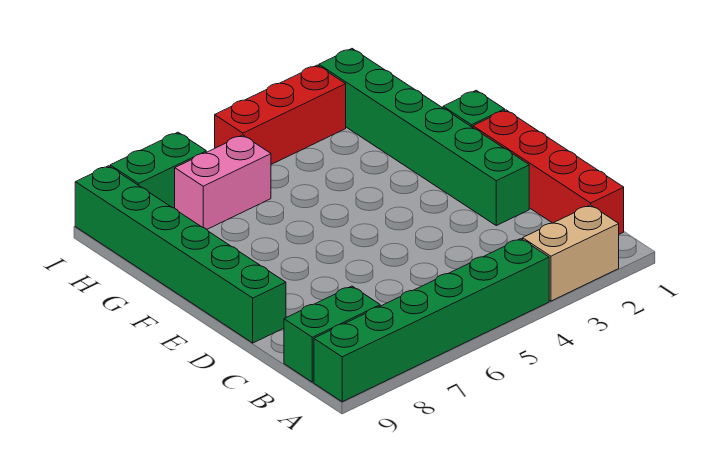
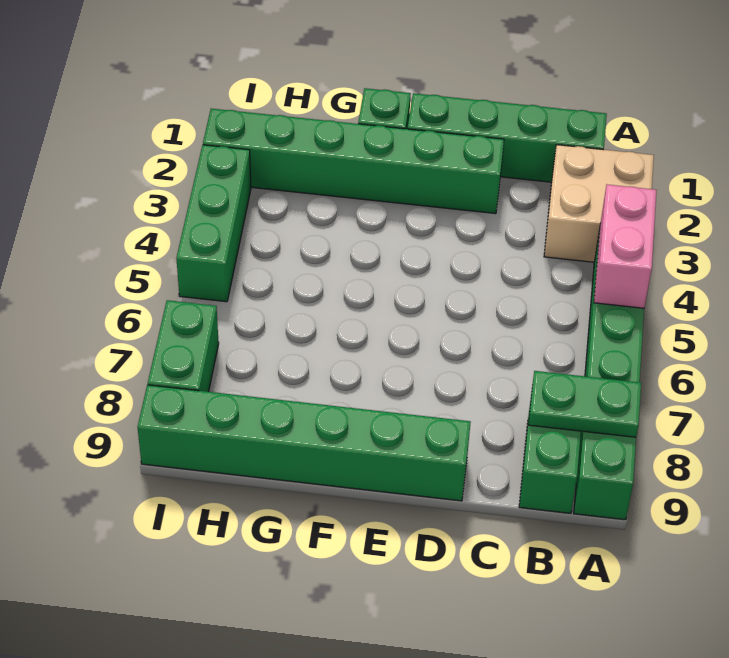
tan 1x2 brick [523,205,619,301] -> tan 2x2 brick [544,145,654,262]
none -> green 1x2 plate [529,371,641,437]
red 1x4 brick [473,110,624,234] -> green 1x4 brick [408,93,607,182]
pink 1x2 brick [175,135,271,229] -> pink 1x2 brick moved to [594,185,657,308]
red 1x3 brick [215,65,346,164] -> green 1x3 brick [176,145,251,302]

